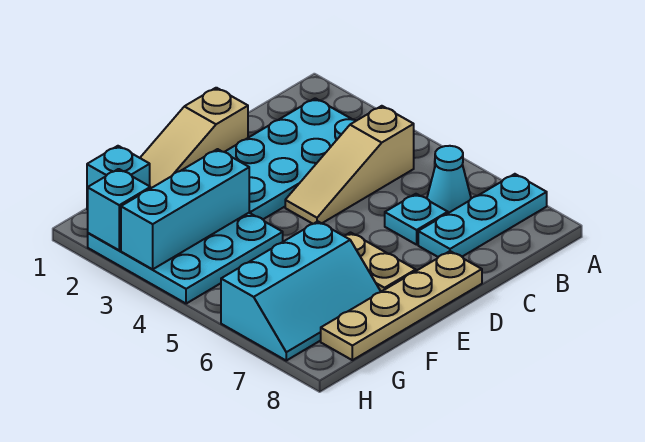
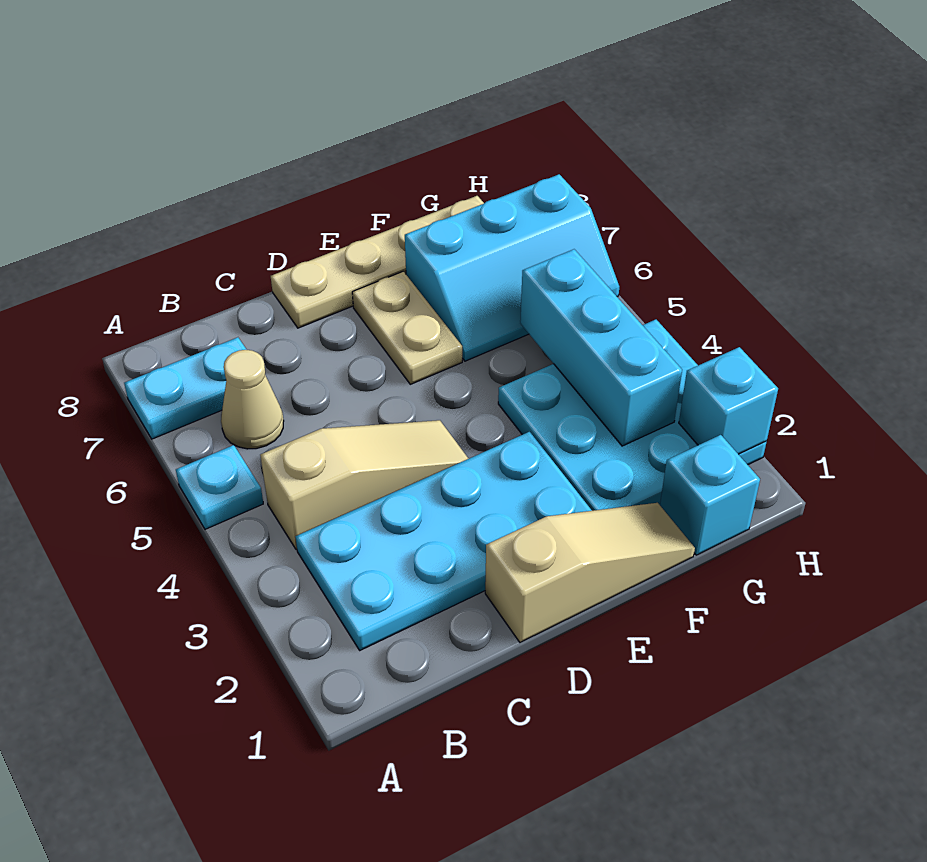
cyan 1x3 plate [418,174,547,257] -> cyan 1x2 plate [124,337,246,439]
cyan 1x1 cone [427,146,471,213] -> tan 1x1 cone [221,350,284,449]
cyan 1x1 plate [385,194,448,245] -> cyan 1x1 plate moved to [176,445,263,529]
cyan 1x3 brick [121,149,249,269] -> cyan 1x3 brick turned to [520,249,682,446]
cyan 2x3 slope [221,221,381,361] -> cyan 2x3 slope turned to [405,174,619,361]

